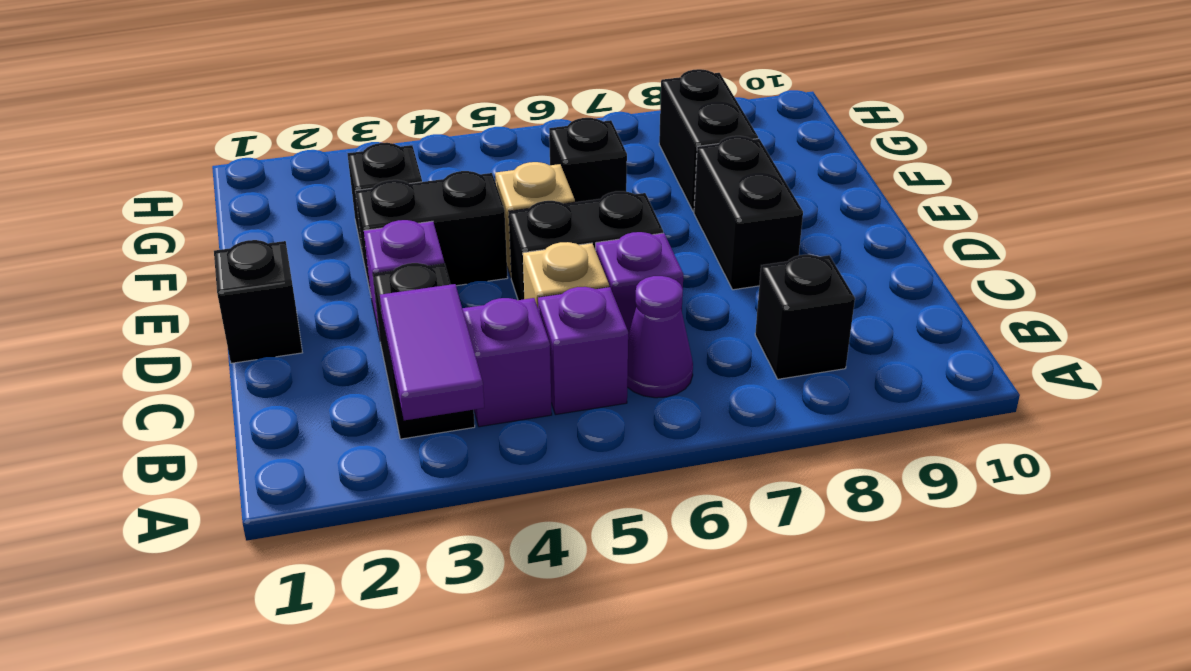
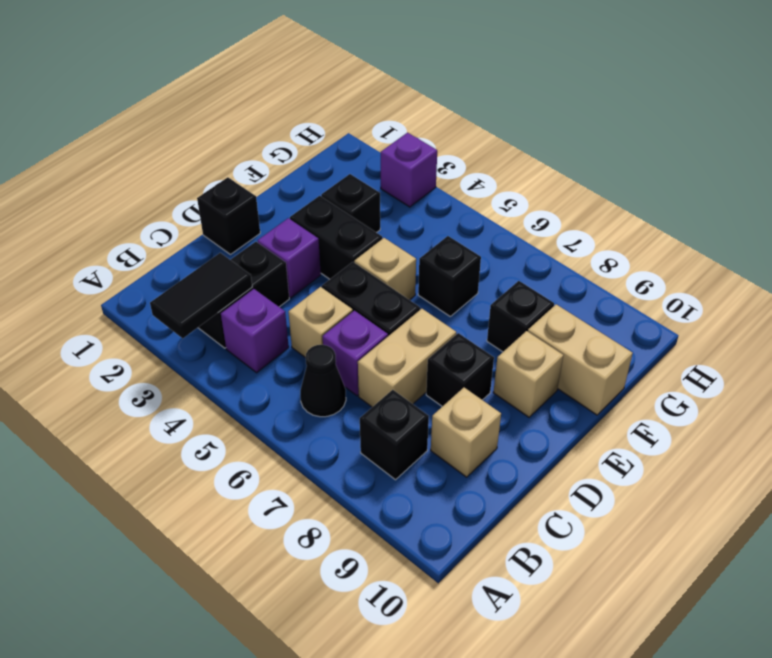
purple 1x2 tile [380,284,484,420] -> black 1x2 tile [150,253,252,338]
purple 1x1 brick [538,287,628,415] -> purple 1x1 brick moved to [381,133,437,207]
purple 1x1 cone [627,276,693,398] -> black 1x1 cone [300,345,346,417]
none -> tan 1x2 brick [358,309,456,407]
none -> tan 1x1 brick [431,388,501,477]
black 1x2 brick [694,136,803,290] -> black 1x1 brick [426,333,494,407]
none -> tan 1x1 brick [493,331,563,417]
black 1x2 brick [659,69,758,212] -> black 1x1 brick [487,281,554,352]
none -> tan 1x2 brick [528,304,633,415]

